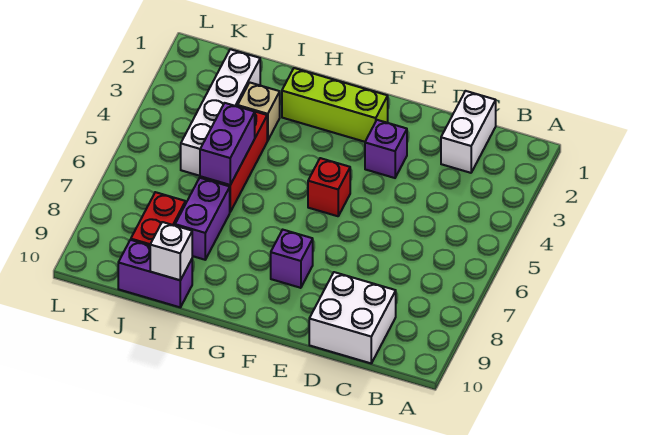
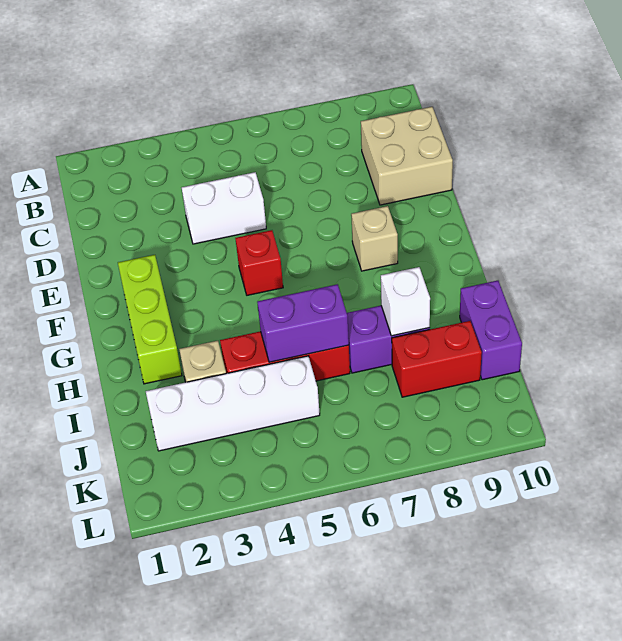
white 1x2 brick [441,91,496,173] -> white 1x2 brick moved to [182,172,266,244]
white 2x2 brick [309,272,396,363] -> tan 2x2 brick [361,107,453,205]
purple 1x1 brick [365,120,407,178] -> none
purple 1x1 brick [271,230,313,288] -> tan 1x1 brick [351,206,398,271]
white 1x1 brick [150,222,192,280] -> white 1x1 brick moved to [381,267,430,336]

